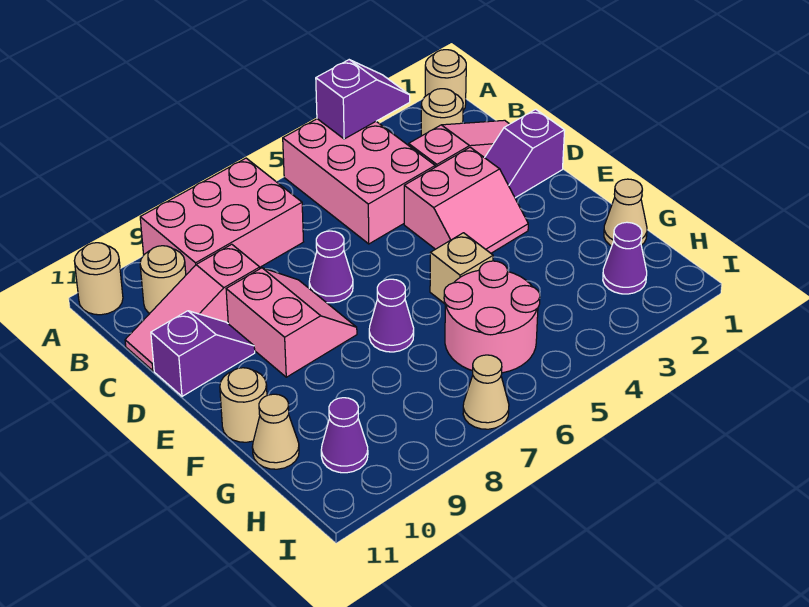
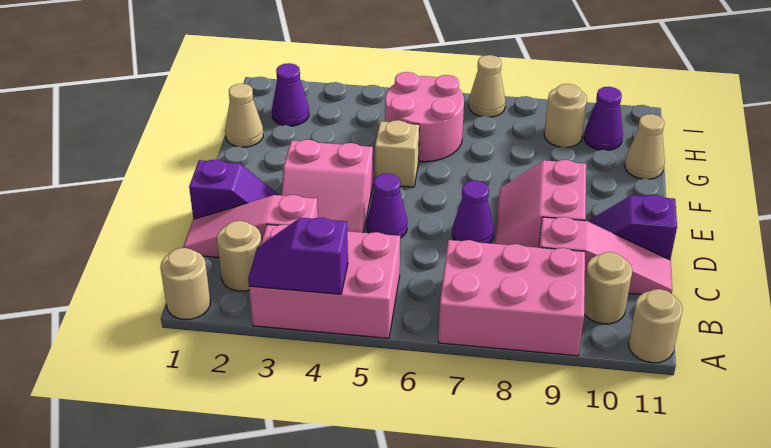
pink 2x3 brick [283,119,435,244] -> pink 2x3 brick turned to [249,225,400,338]
pink 2x2 slope [404,147,528,253] -> pink 2x2 slope turned to [281,140,373,233]
purple 1x1 cone [369,279,414,352] -> purple 1x1 cone moved to [367,173,407,238]
tan 1x1 round brick [220,368,267,442] -> tan 1x1 round brick moved to [544,84,587,147]

